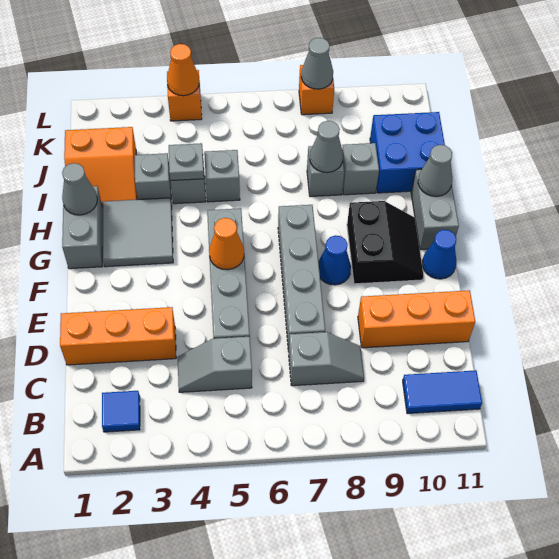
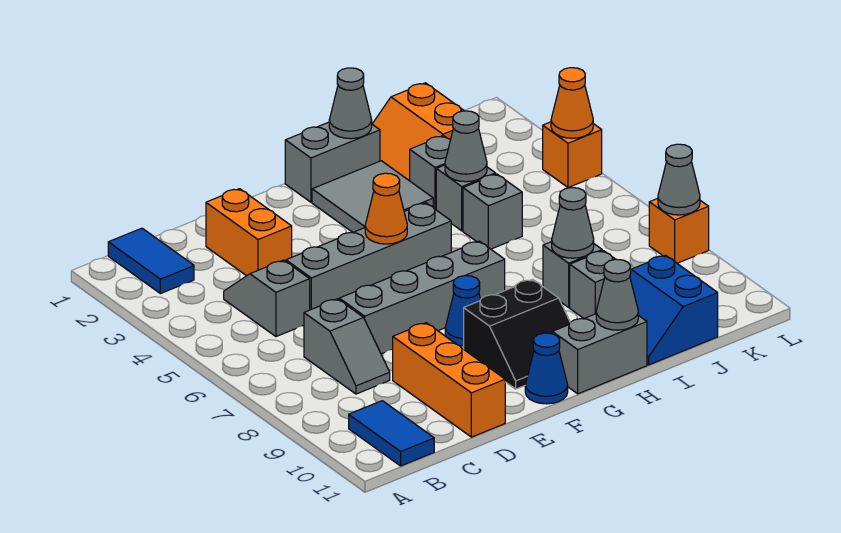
blue 1x1 tile [102,391,140,432] -> blue 1x2 tile [108,228,194,294]
orange 1x3 brick [60,307,176,365] -> orange 1x2 brick [206,189,292,276]
grey 1x1 plate [169,143,204,181] -> grey 1x1 cone [445,111,487,182]
blue 2x2 brick [370,112,445,193] -> blue 2x2 slope [630,255,718,365]

